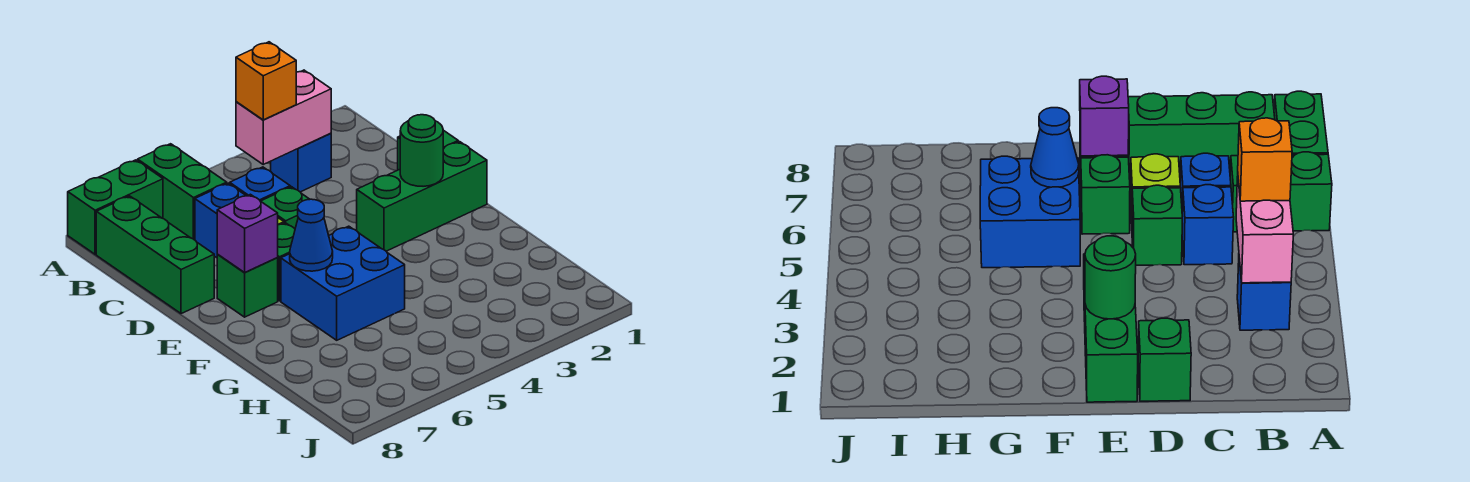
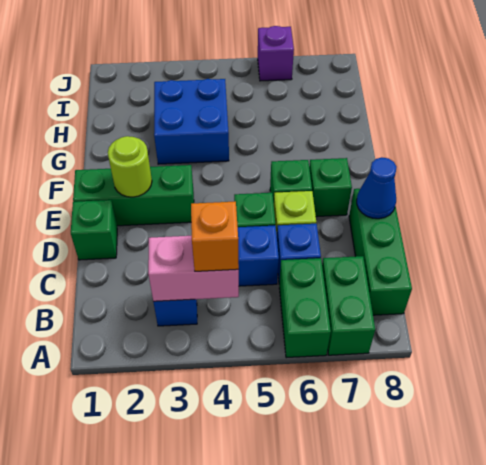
green 1x2 brick [68,160,163,254] -> green 1x2 brick turned to [322,256,375,355]
green 1x1 round brick [400,115,443,186] -> lime 1x1 round brick [108,136,152,197]
purple 1x1 brick [217,194,278,272] -> purple 1x1 brick moved to [258,26,294,81]
blue 2x2 brick [281,226,405,340] -> blue 2x2 brick moved to [154,79,229,164]
blue 1x1 cone [290,199,333,271] -> blue 1x1 cone moved to [357,157,396,219]

